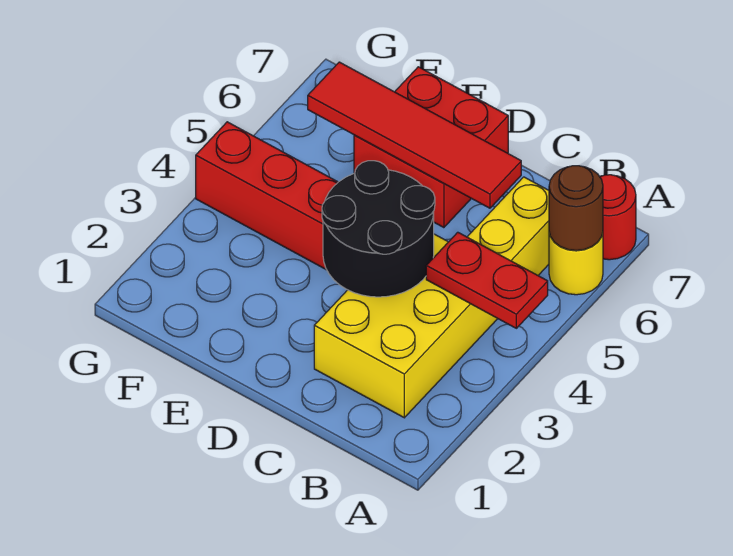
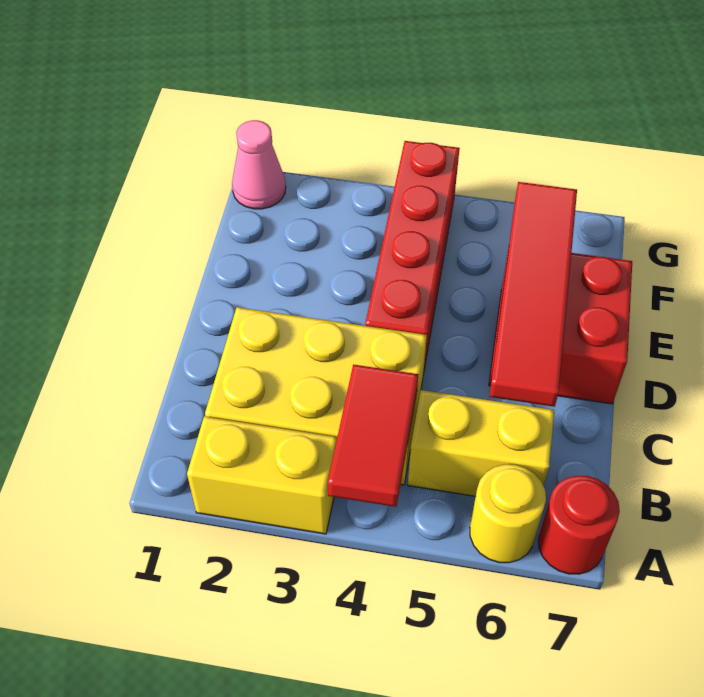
none -> yellow 1x2 brick [187,416,337,534]
red 1x2 plate [426,232,548,328] -> red 1x2 tile [328,365,419,507]
brown 1x1 round brick [549,166,603,250] -> none
black 2x2 round brick [322,161,435,297] -> none
none -> pink 1x1 cone [232,120,286,209]

